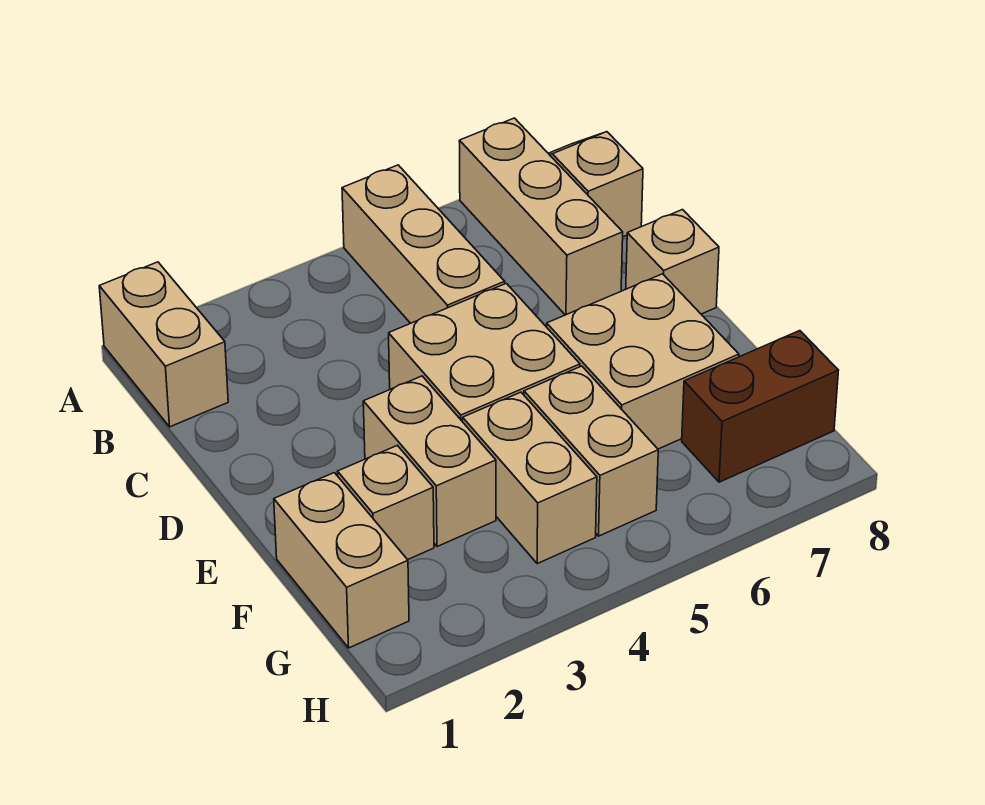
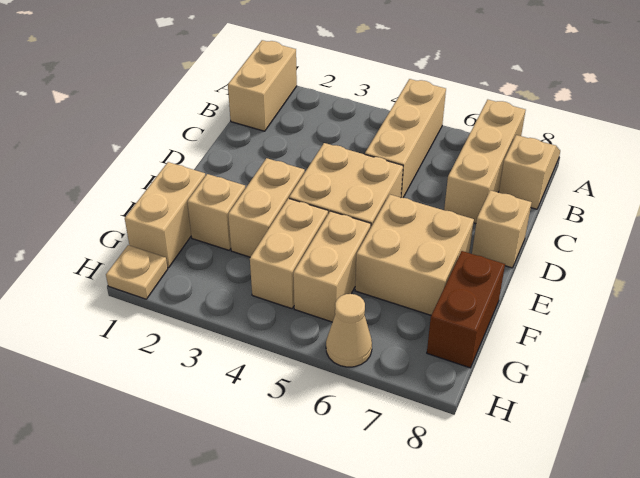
brown 1x2 brick [682,331,838,482] -> brown 1x2 brick turned to [427,251,505,368]
none -> tan 1x1 plate [106,245,168,299]
none -> tan 1x1 cone [326,294,372,367]

